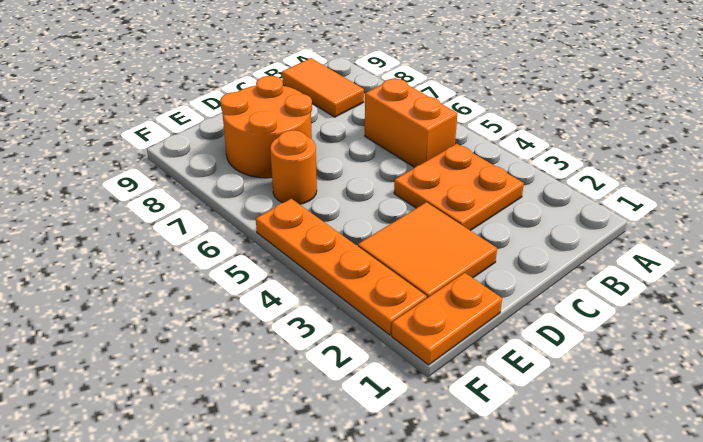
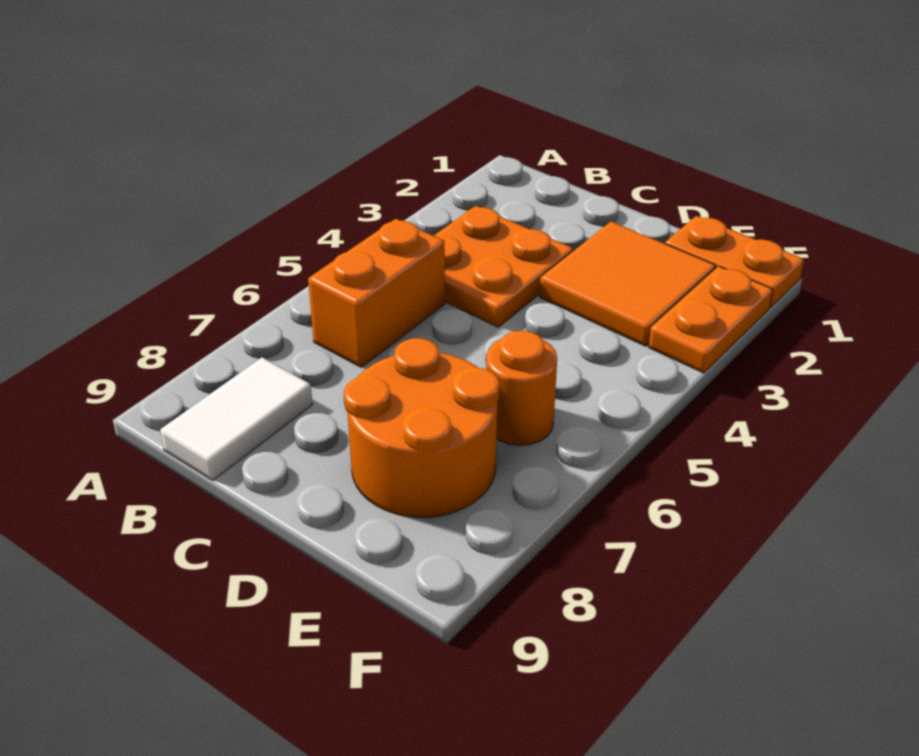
orange 1x2 tile [282,58,364,117] -> white 1x2 tile [160,358,313,480]
orange 1x4 plate [256,199,427,335] -> orange 1x2 plate [649,266,773,373]

